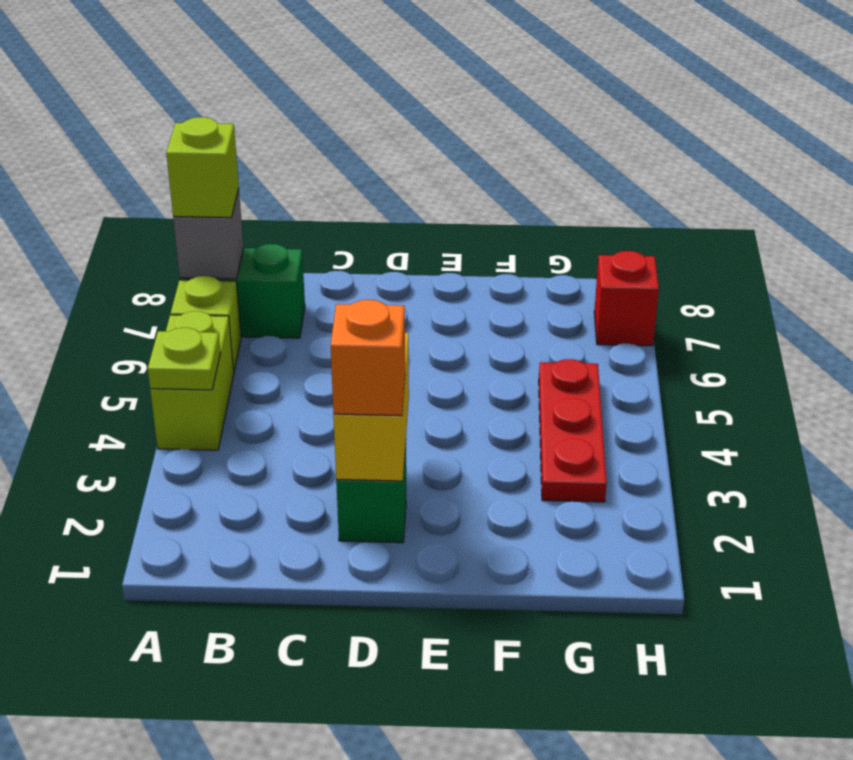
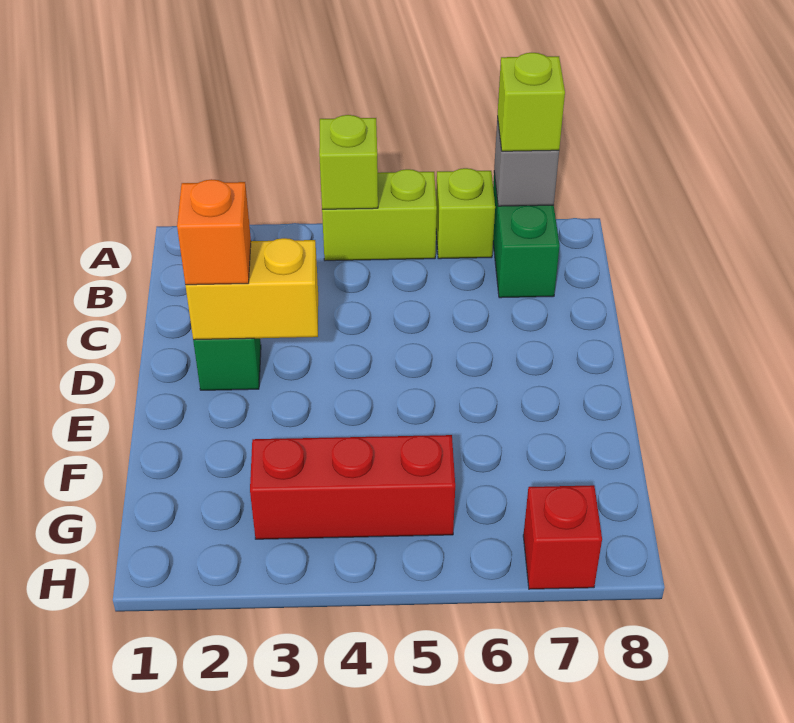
lime 1x1 plate [148,328,221,390] -> lime 1x1 brick [319,115,378,209]
red 1x3 plate [539,359,607,502] -> red 1x3 brick [250,435,455,539]

